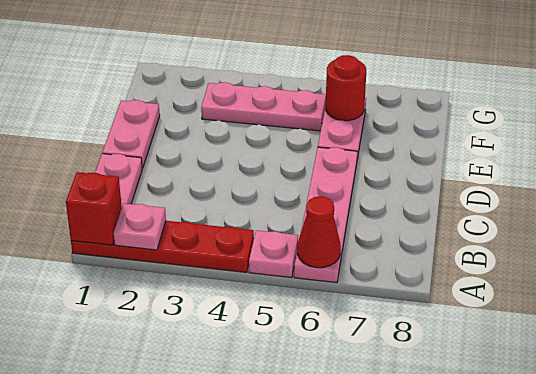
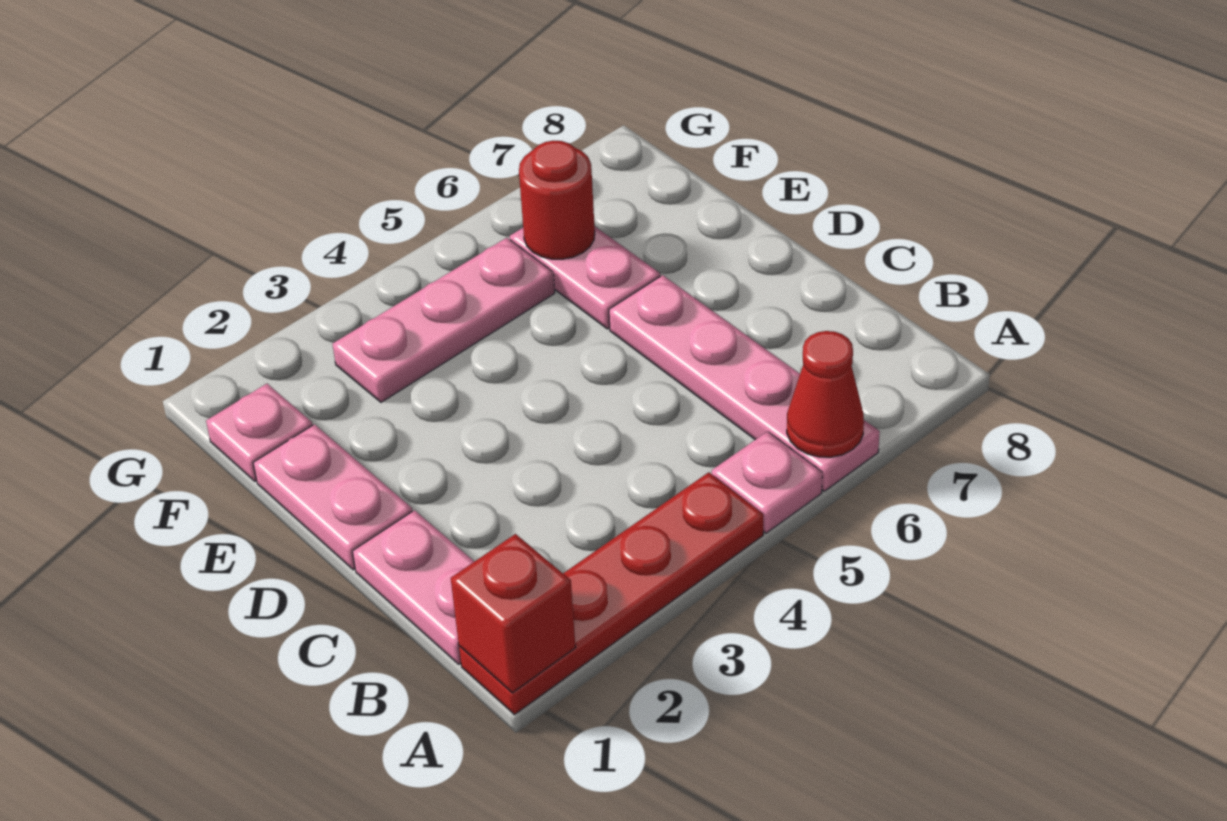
pink 1x1 plate [114,203,166,250] -> pink 1x1 plate moved to [206,384,313,481]

